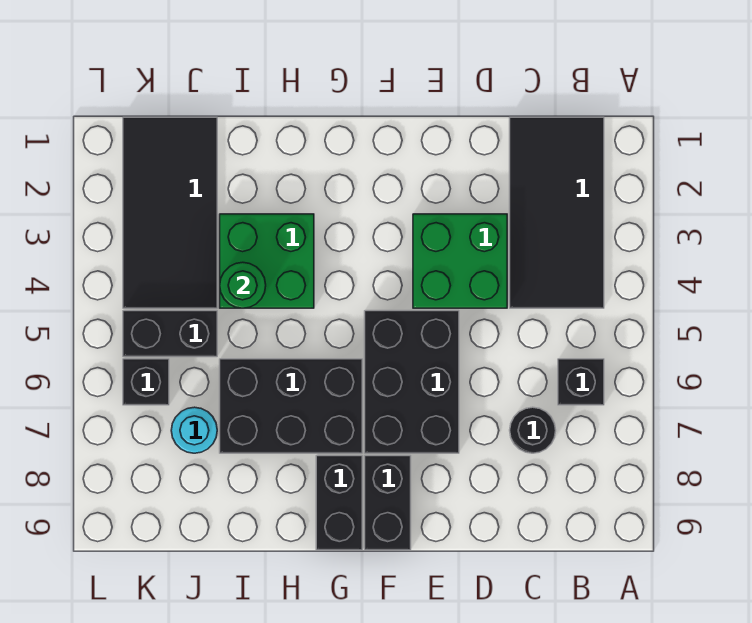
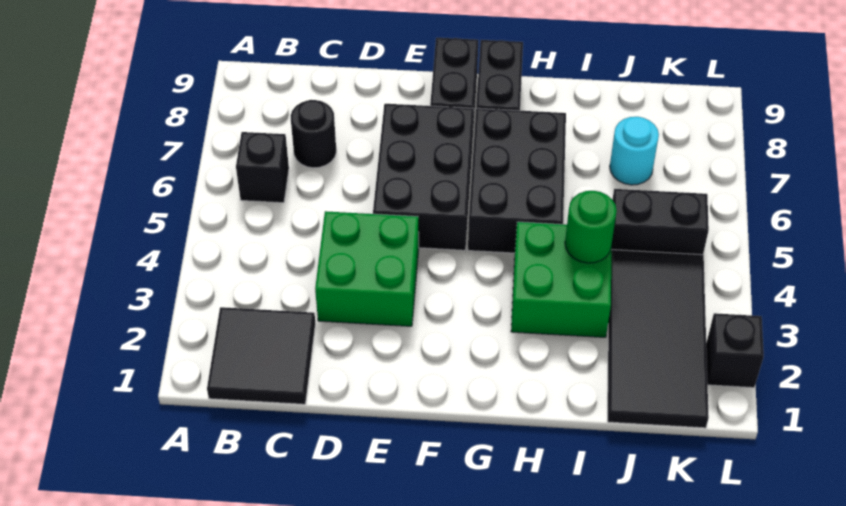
black 2x4 tile [510,117,604,308] -> black 2x2 tile [207,307,315,404]
black 2x3 brick [220,359,362,453] -> black 2x3 brick turned to [468,108,566,253]
black 1x1 brick [123,359,169,405] -> black 1x1 brick moved to [706,313,764,388]

